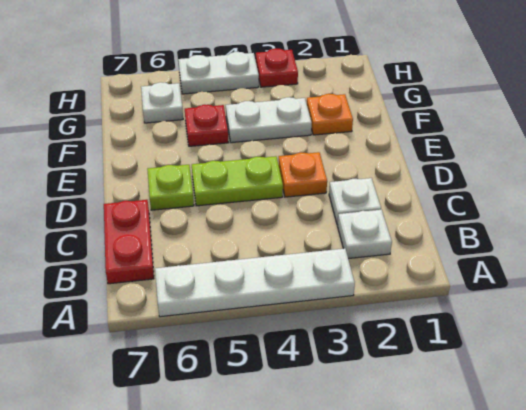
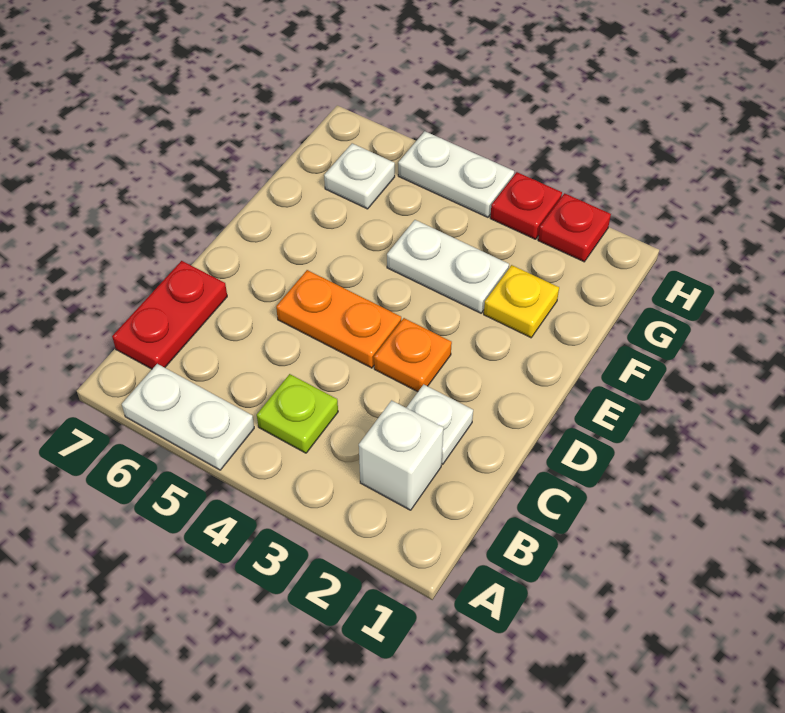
white 1x4 plate [155,248,355,317] -> white 1x2 plate [122,364,254,470]
white 1x1 plate [337,210,392,259] -> white 1x1 brick [359,400,444,510]
lime 1x2 plate [192,156,283,206] -> orange 1x2 plate [276,270,401,368]
lime 1x1 plate [147,165,194,210] -> lime 1x1 plate moved to [257,374,338,453]
orange 1x1 plate [307,94,353,135] -> yellow 1x1 plate [484,265,559,338]
red 1x1 plate [185,105,229,146] -> red 1x1 plate moved to [538,193,611,262]

